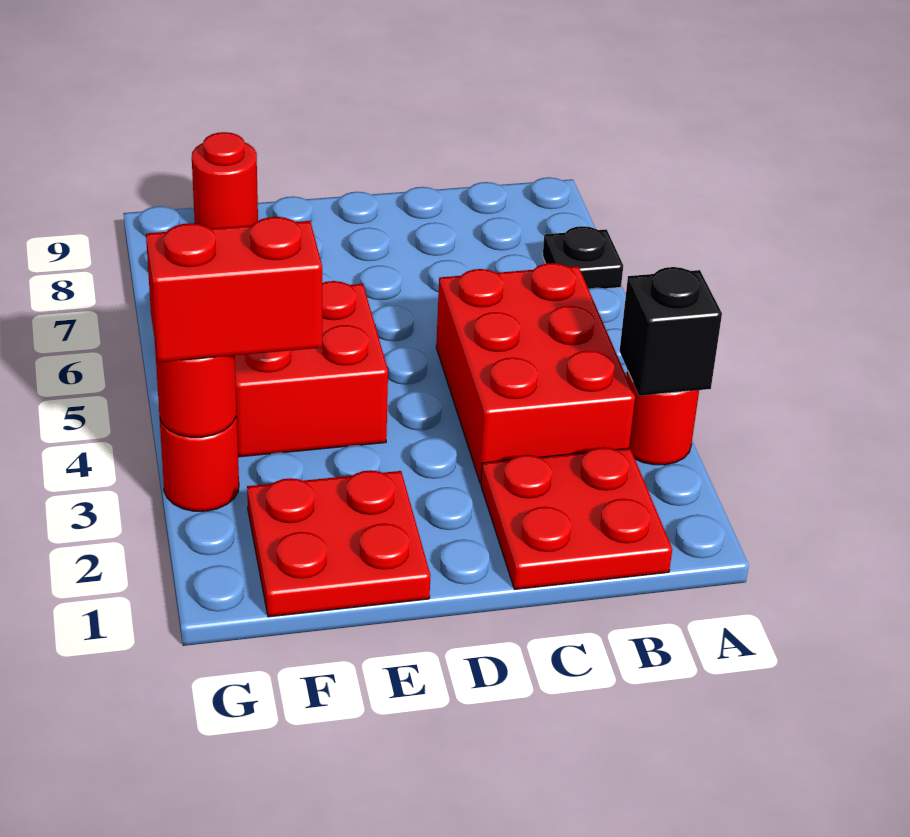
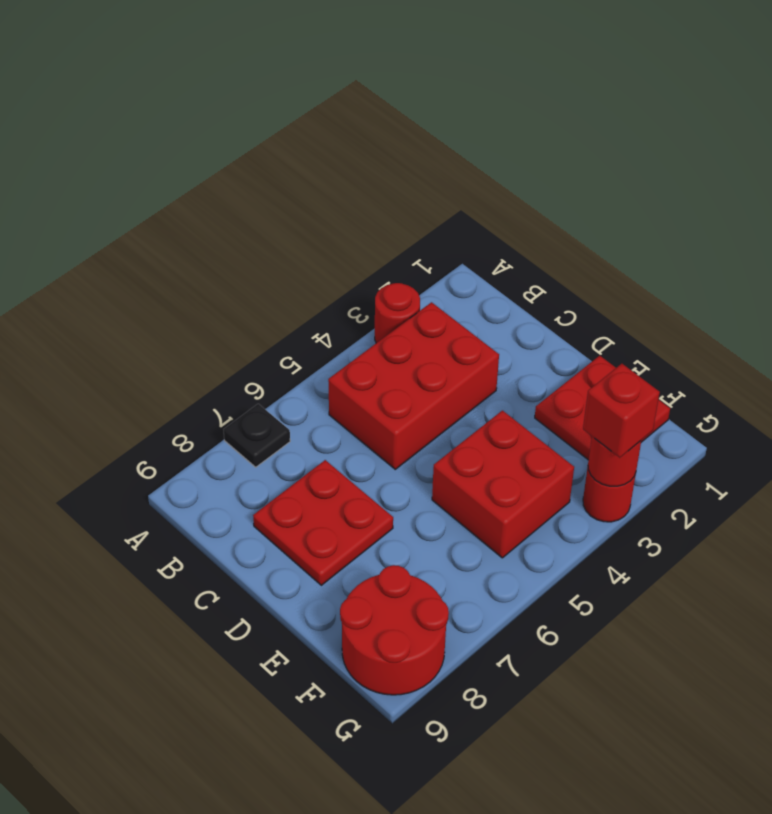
black 1x1 brick [620,267,722,396] -> none
red 2x2 plate [481,447,672,589] -> red 2x2 plate moved to [253,460,393,585]
red 1x2 brick [146,217,322,362] -> red 1x1 brick [583,364,660,458]
red 1x1 round brick [192,132,258,228] -> red 2x2 round brick [340,565,449,695]

